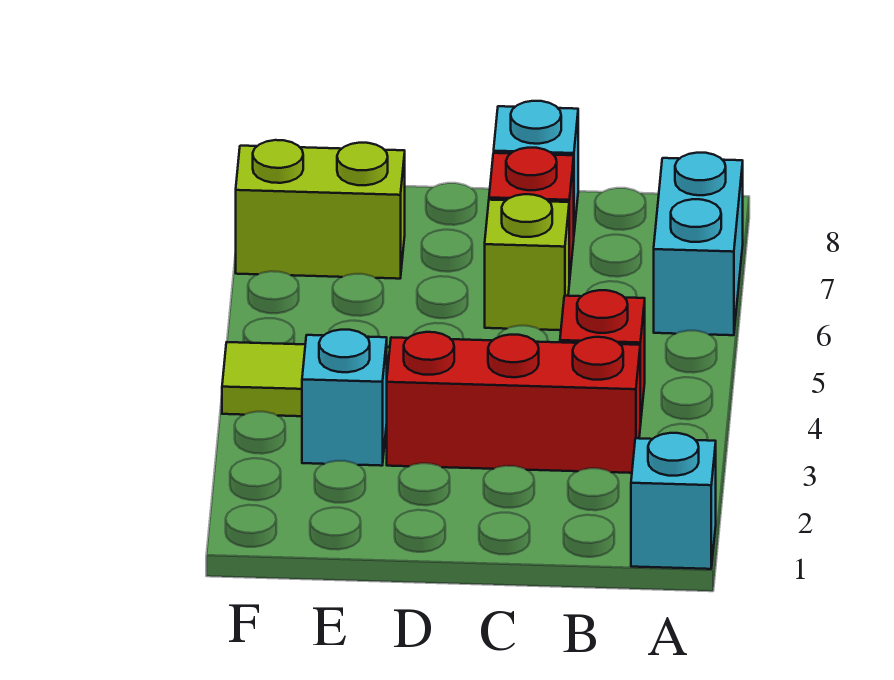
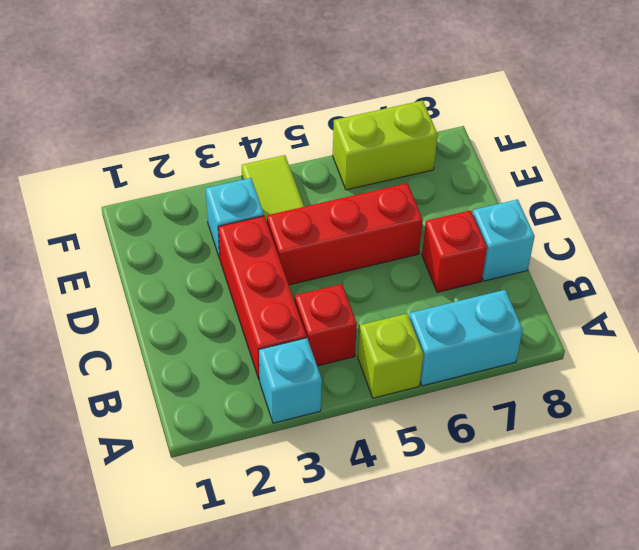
cyan 1x1 brick [631,433,716,569] -> cyan 1x1 brick moved to [259,338,322,423]
lime 1x1 brick [485,194,569,330] -> lime 1x1 brick moved to [358,314,423,398]
none -> red 1x3 brick [267,183,423,285]
lime 1x2 brick [236,140,405,279] -> lime 1x2 brick turned to [333,100,438,190]

